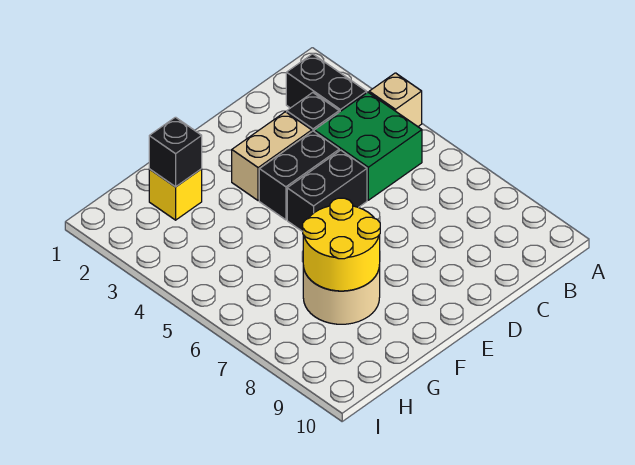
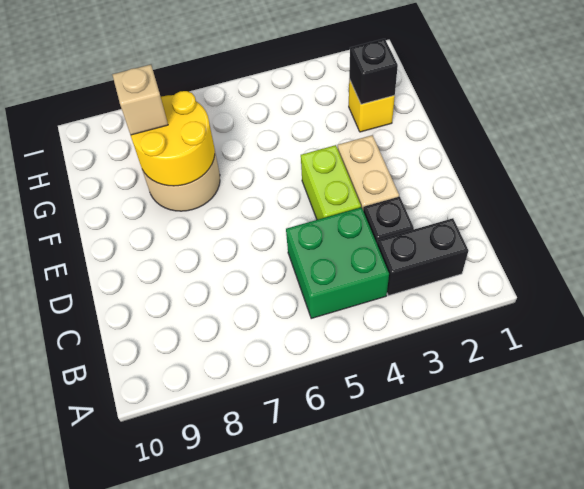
tan 1x1 brick [369,73,422,127] -> tan 1x1 brick moved to [112,65,168,135]
black 1x2 brick [259,131,339,220] -> lime 1x2 brick [301,145,361,220]
black 1x2 brick [287,150,367,232] -> none

